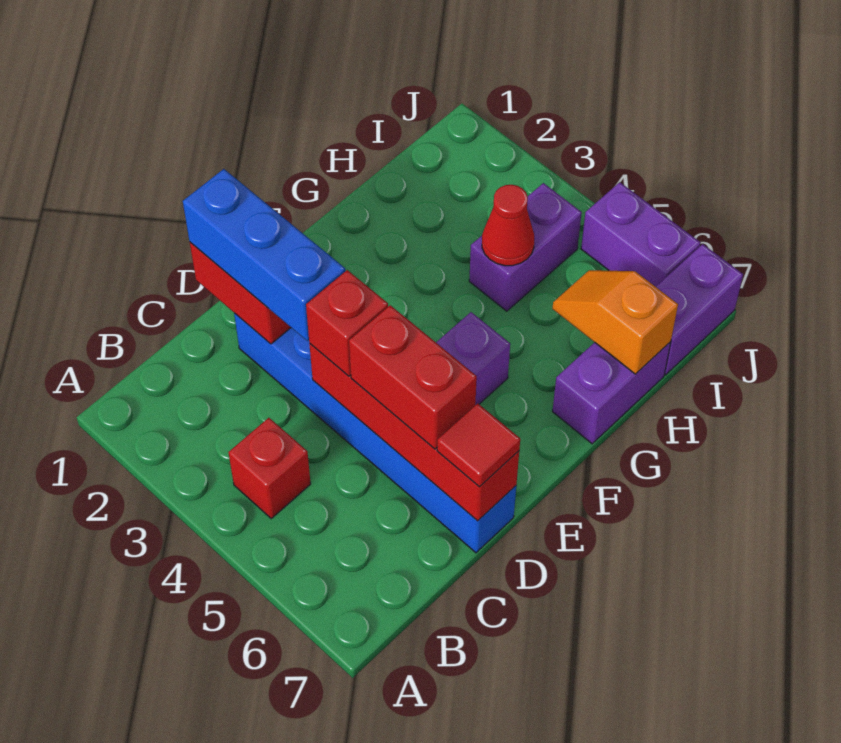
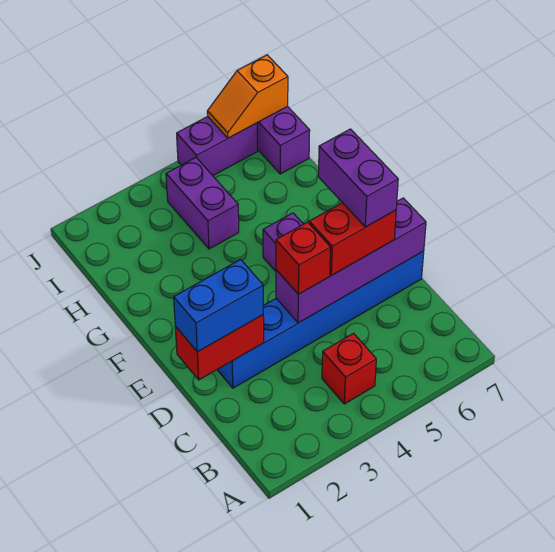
blue 1x3 brick [183,169,345,341] -> blue 1x2 brick [174,260,263,352]
red 1x4 brick [309,344,519,521] -> purple 1x4 brick [276,198,426,323]
red 1x1 tile [437,403,520,487] -> none
purple 1x2 brick [553,342,671,444] -> purple 1x2 brick moved to [318,129,398,227]
red 1x1 cone [482,185,534,266] -> none
orange 1x2 slope [552,270,678,374] -> orange 1x2 slope moved to [207,55,288,138]

